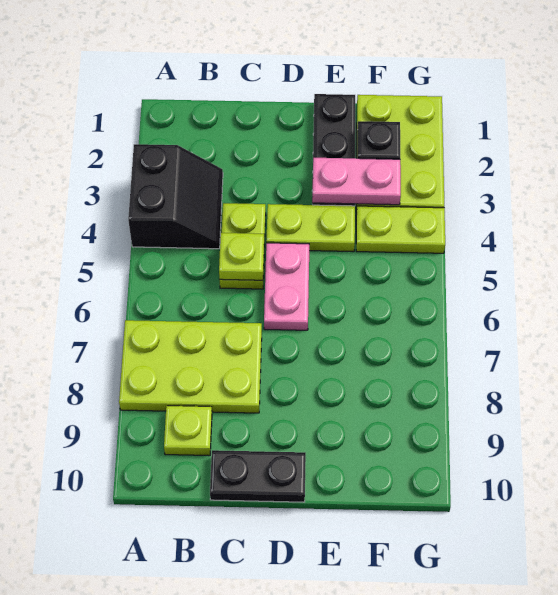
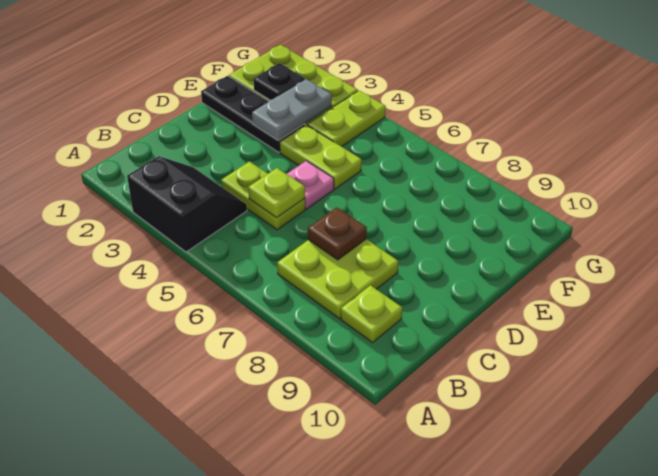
lime 2x3 plate [119,320,262,413] -> lime 2x2 plate [277,239,399,318]
none -> brown 1x1 plate [308,207,367,260]
black 1x2 plate [210,450,306,502] -> none
lime 1x2 plate [266,204,355,252] -> lime 1x2 plate turned to [280,125,362,189]
pink 1x2 plate [264,243,309,330] -> pink 1x1 plate [287,161,334,209]
pink 1x2 plate [312,158,401,205] -> grey 1x2 plate [252,79,332,140]

